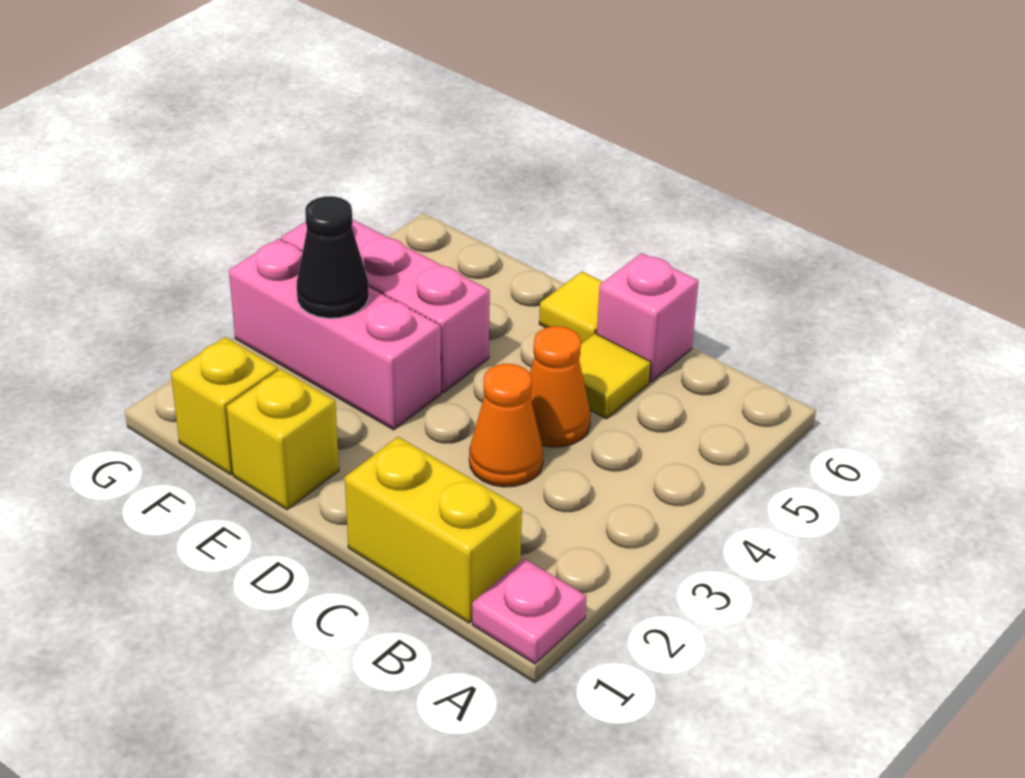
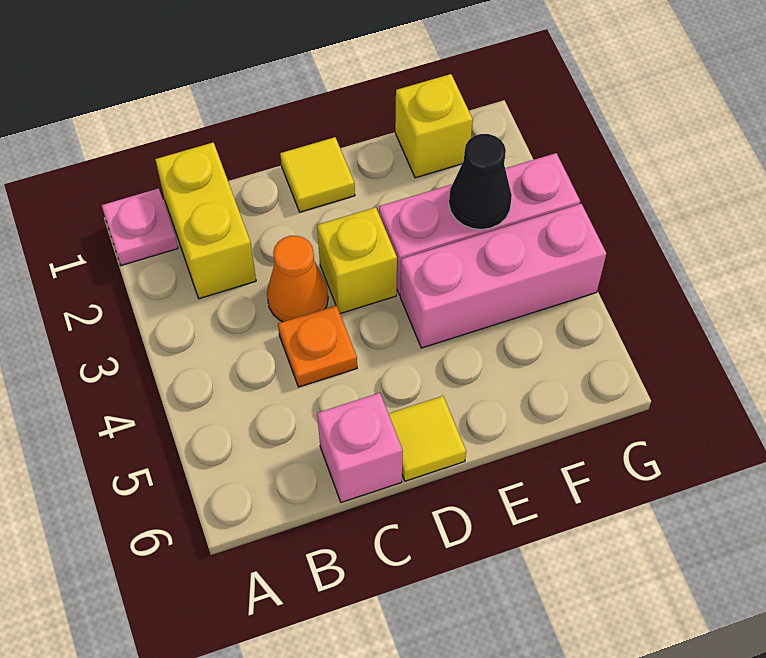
yellow 1x2 brick [345,437,522,623] -> yellow 1x2 brick turned to [155,142,256,299]
orange 1x1 cone [530,326,591,447] -> orange 1x1 plate [278,305,357,387]
yellow 1x1 tile [579,333,651,419] -> yellow 1x1 tile moved to [280,137,355,212]
yellow 1x1 brick [227,369,339,510] -> yellow 1x1 brick moved to [317,207,397,314]

